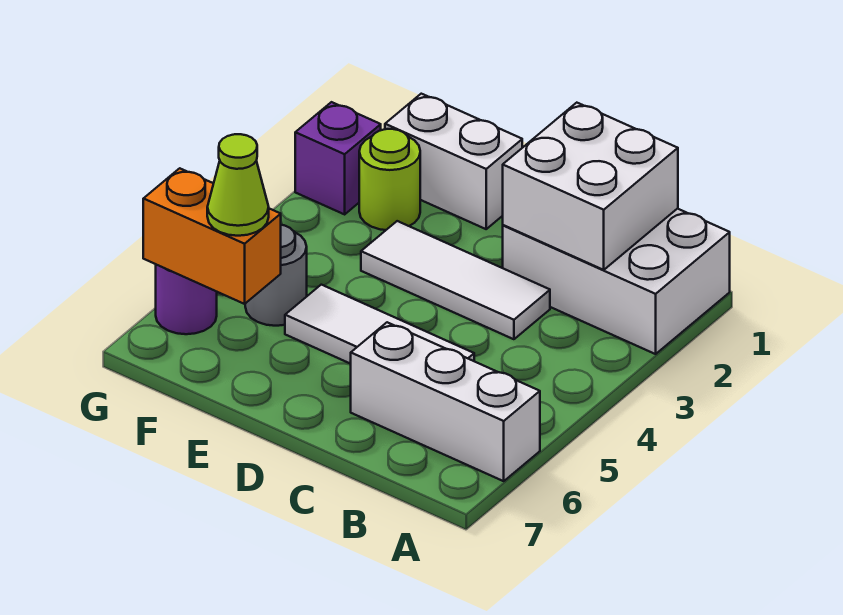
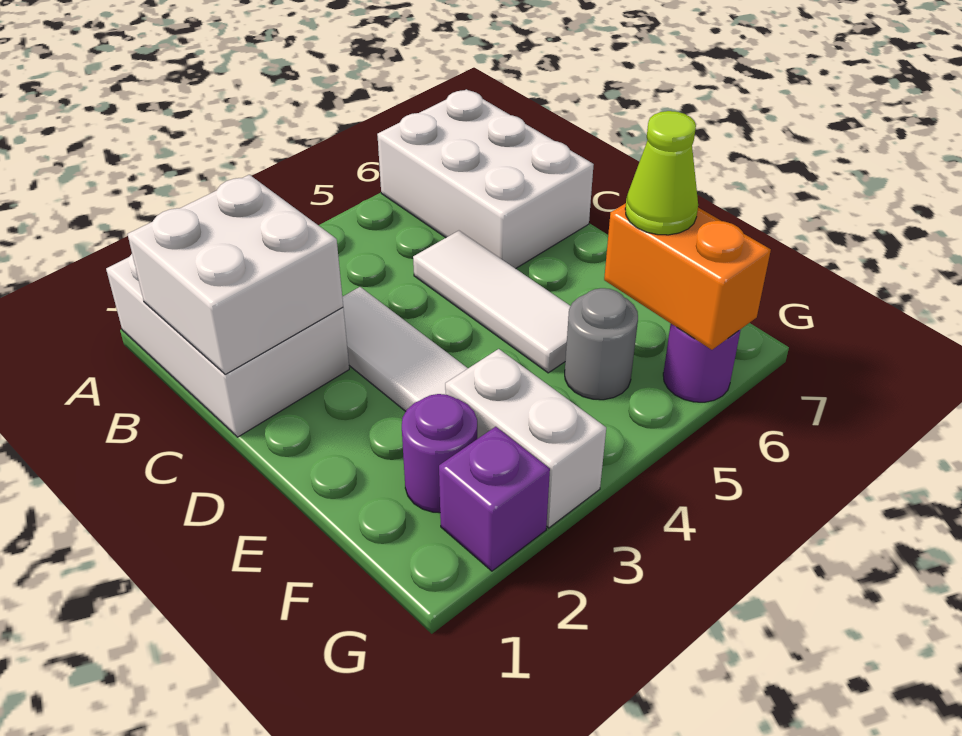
white 1x3 brick [351,322,540,481] -> white 2x3 brick [377,89,594,269]
white 1x2 brick [385,94,522,229] -> white 1x2 brick moved to [445,349,606,528]
lime 1x1 round brick [359,129,420,230] -> purple 1x1 round brick [402,394,477,513]

